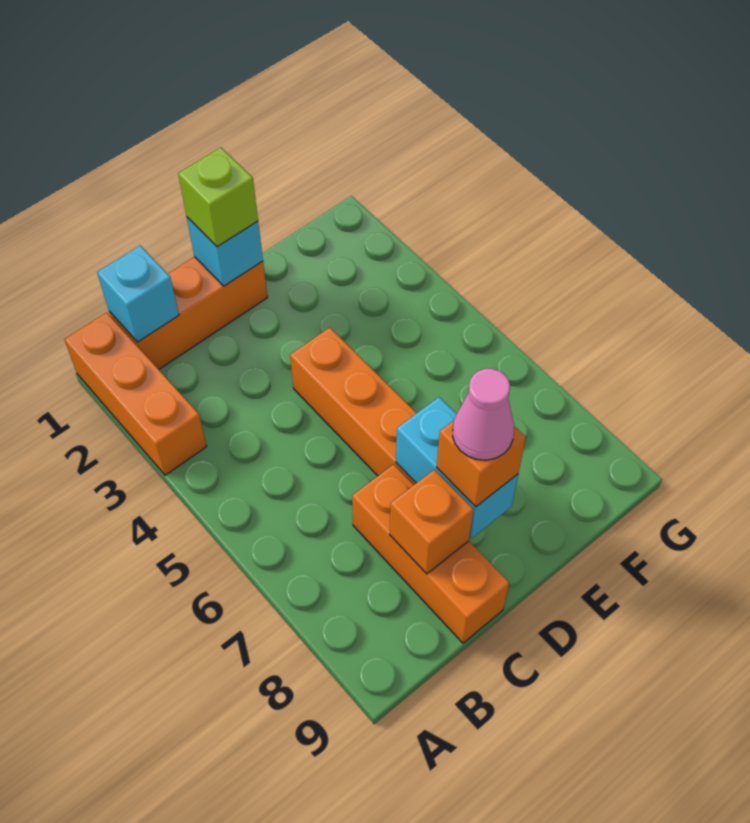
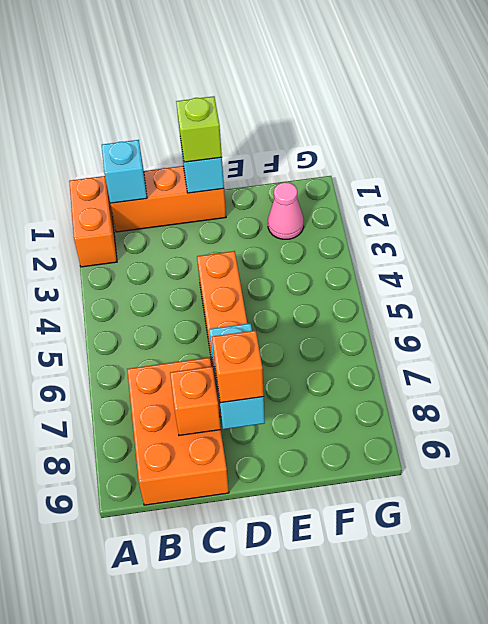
orange 1x3 brick [65,312,206,475] -> orange 1x2 brick [69,176,117,267]
orange 1x3 brick [352,464,509,643] -> orange 2x3 brick [127,358,229,505]
pink 1x1 cone [453,369,514,460] -> pink 1x1 cone moved to [268,182,304,239]

